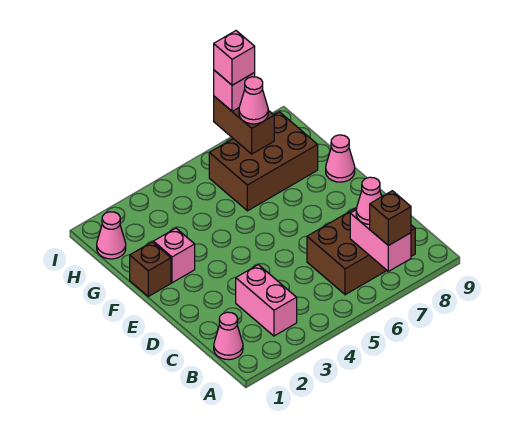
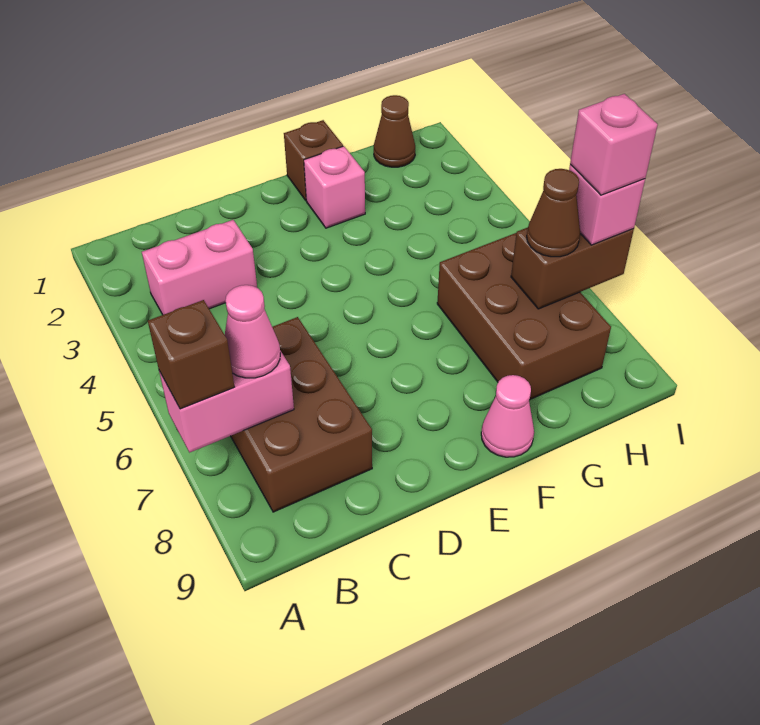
pink 1x1 cone [214,312,243,360] -> none
pink 1x1 cone [97,212,126,259] -> brown 1x1 cone [374,95,415,167]
pink 1x1 cone [239,77,268,124] -> brown 1x1 cone [527,169,580,257]

